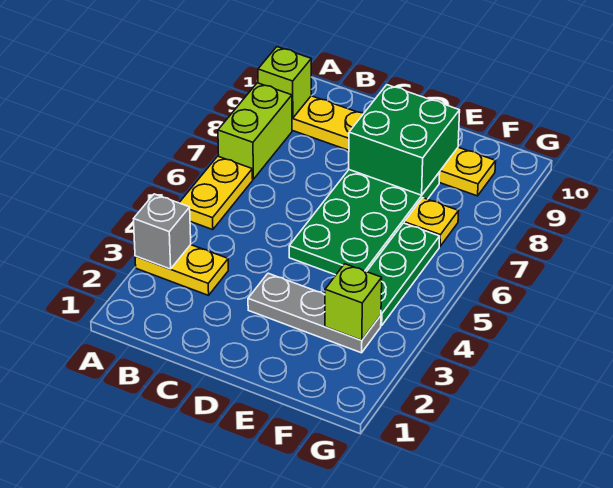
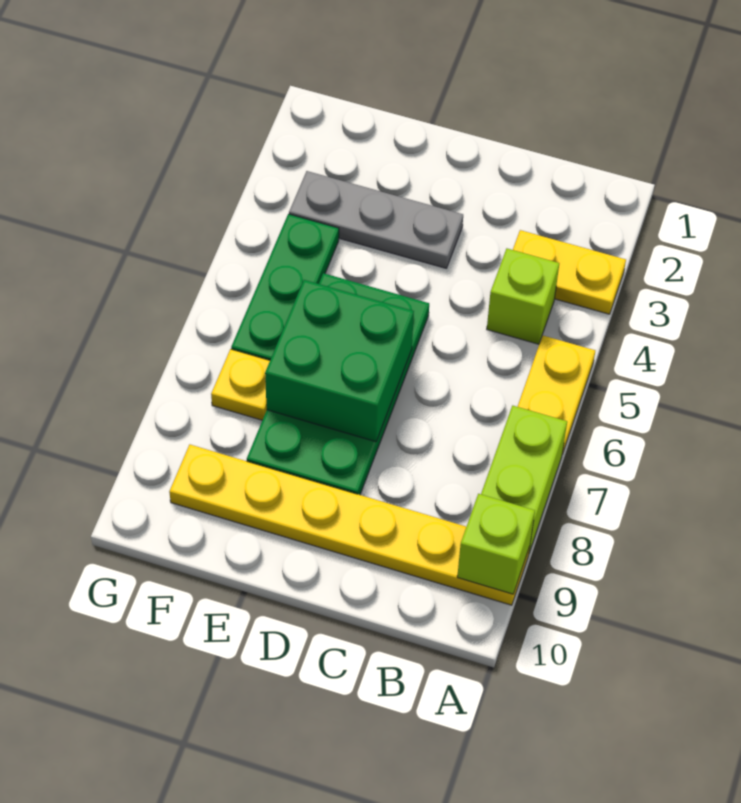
grey 1x1 brick [134,194,191,269] -> none
green 2x2 brick [349,85,460,195] -> green 2x2 brick moved to [265,280,414,442]
lime 1x1 brick [325,264,382,341] -> lime 1x1 brick moved to [487,249,559,344]

